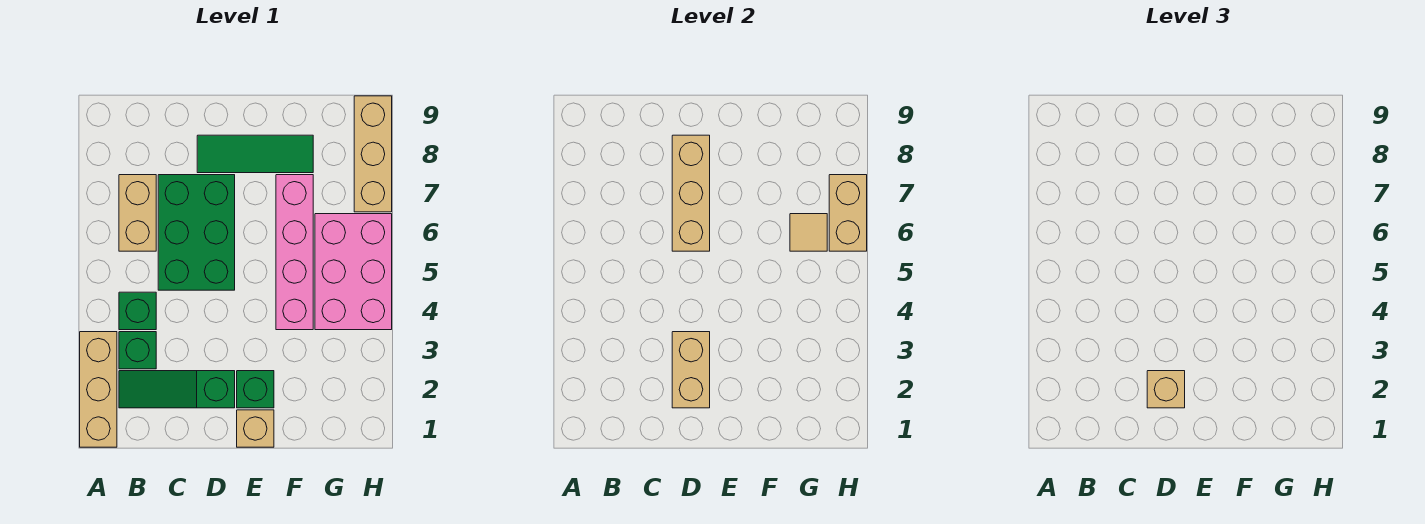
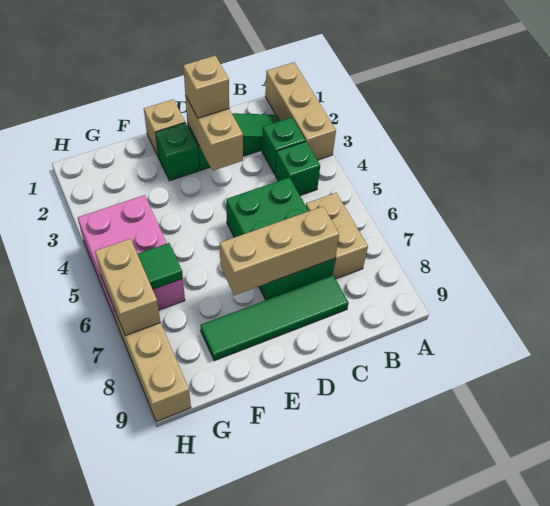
tan 1x3 brick [672,135,710,251] -> tan 1x3 brick turned to [220,206,339,295]
green 1x3 tile [197,135,313,173] -> green 1x4 tile [200,275,349,361]
pink 1x4 brick [276,175,313,330] -> none
tan 1x1 tile [790,214,827,251] -> green 1x1 tile [137,243,183,289]

